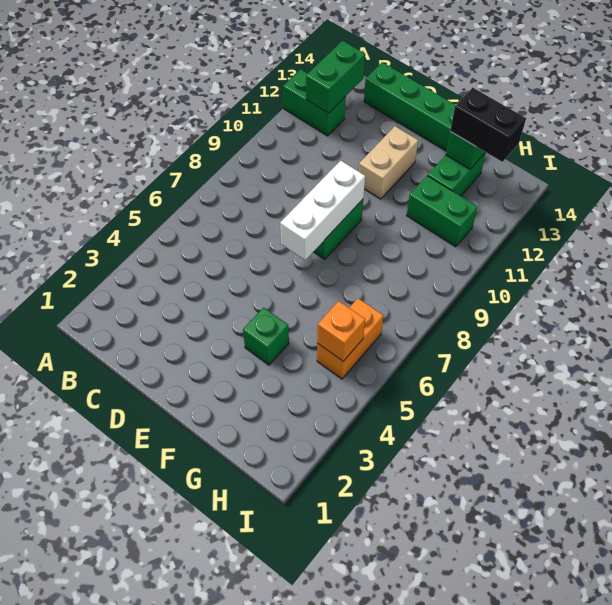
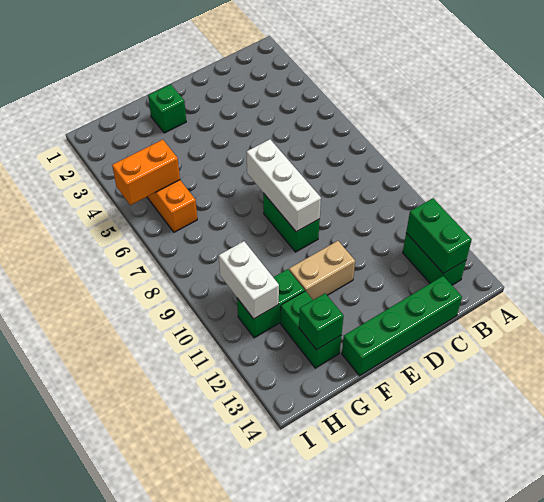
green 1x2 brick [283,69,346,136] -> green 1x2 brick turned to [403,233,466,285]
tan 1x2 brick [359,126,418,199] -> tan 1x2 brick turned to [289,241,355,300]
green 1x1 brick [243,307,289,365] -> green 1x1 brick moved to [148,84,186,133]
black 1x2 brick [450,88,526,162] -> none
orange 1x1 brick [317,301,365,361] -> orange 1x2 brick [112,139,180,205]
none -> white 1x2 brick [219,241,279,319]

